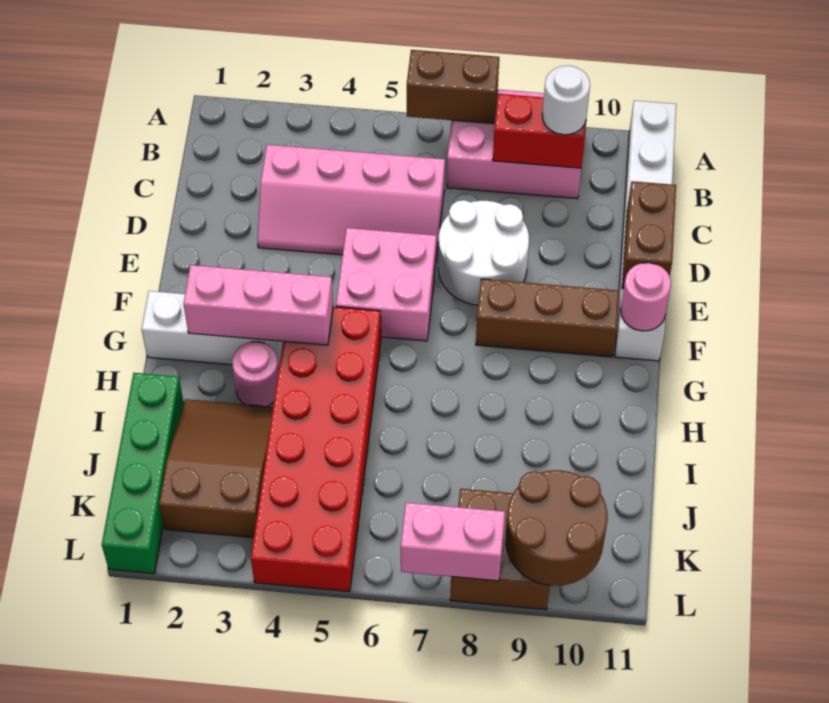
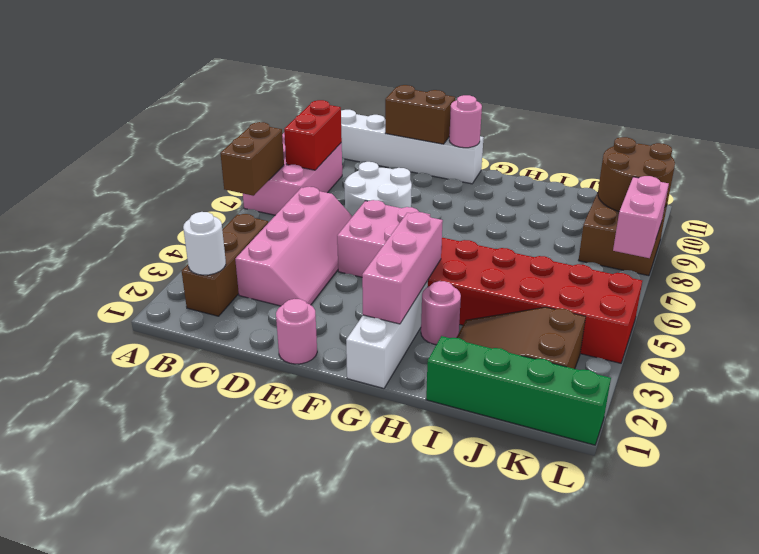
white 1x1 round brick [542,66,590,135] -> white 1x1 round brick moved to [183,212,226,275]
none -> pink 1x1 round brick [276,299,317,364]
brown 1x3 brick [476,279,619,357] -> brown 1x3 brick moved to [182,214,268,316]

